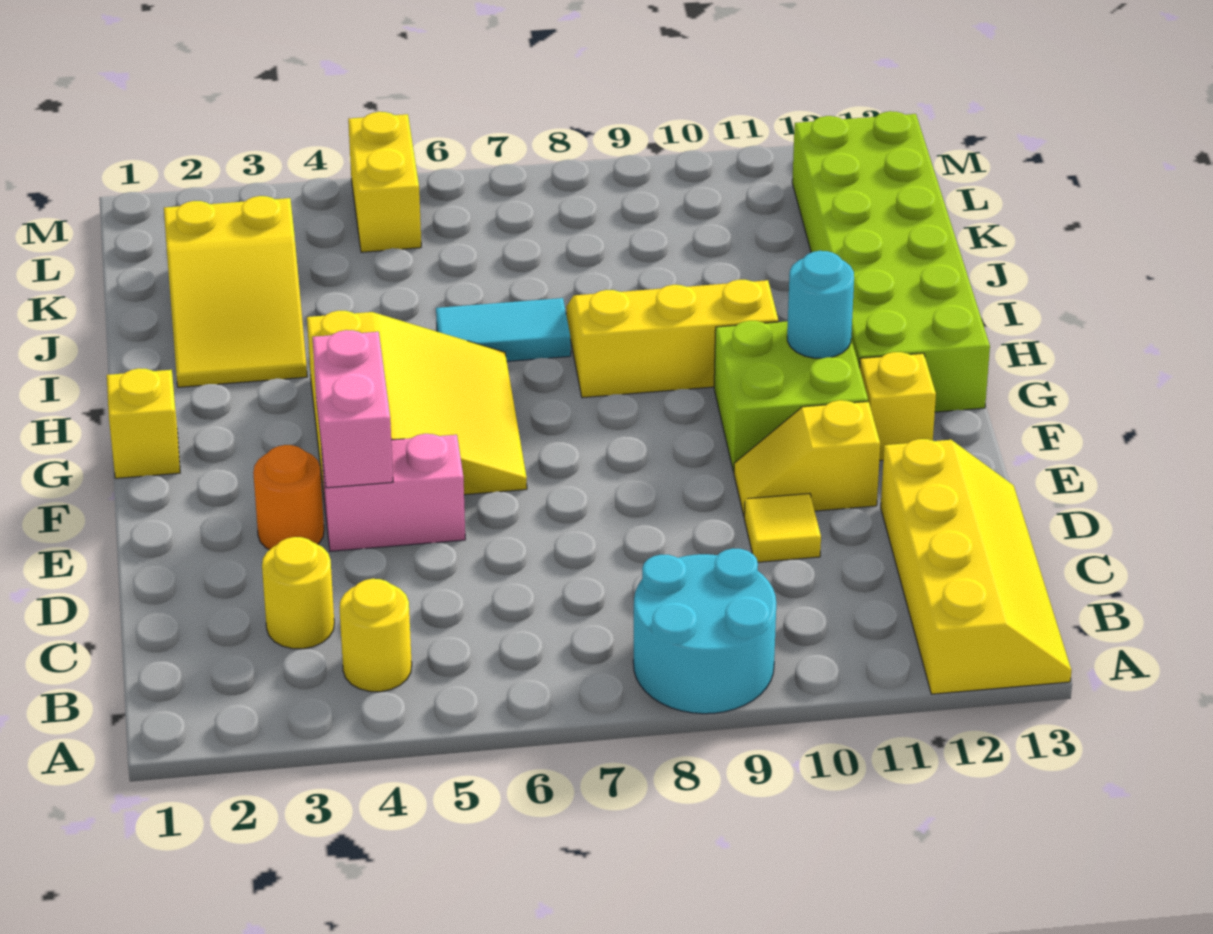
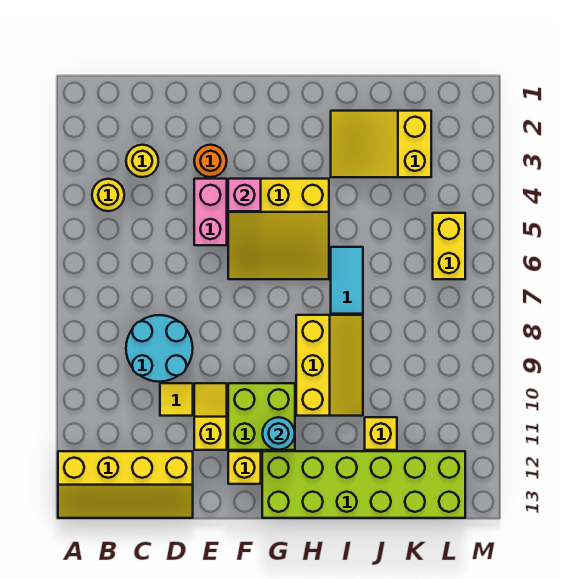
cyan 2x2 round brick [633,549,776,714] -> cyan 2x2 round brick moved to [126,315,193,382]
pink 1x2 brick [313,330,393,488] -> pink 1x1 brick [228,179,261,211]
yellow 1x1 brick [107,368,180,478] -> yellow 1x1 brick moved to [365,417,397,450]
yellow 1x2 brick [348,112,421,252] -> yellow 1x2 brick turned to [433,213,465,279]

